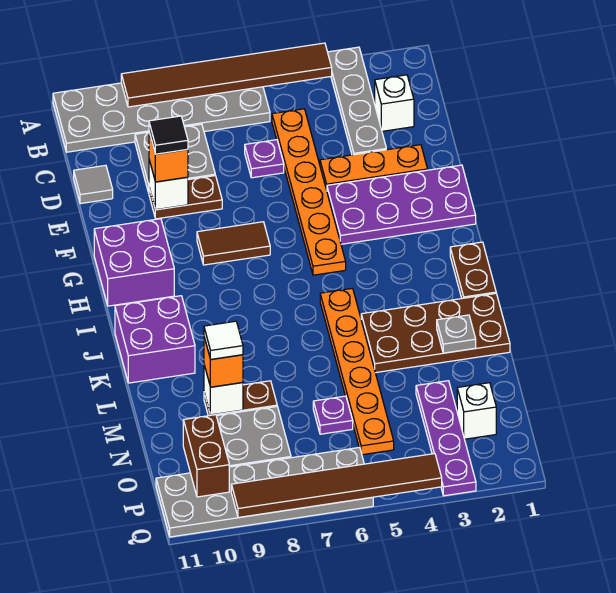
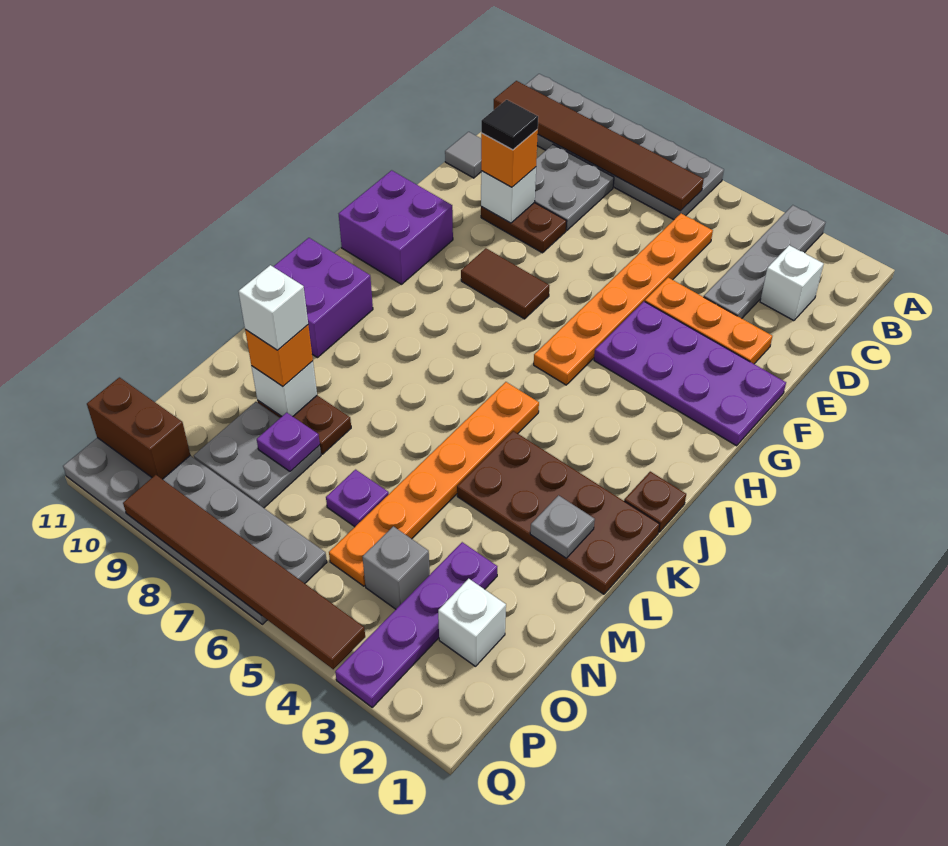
brown 1x6 tile [121,43,332,107] -> brown 1x6 tile moved to [494,81,704,211]
purple 1x1 plate [245,140,284,178] -> purple 1x1 plate moved to [257,413,320,471]
brown 1x2 plate [450,242,496,298] -> brown 1x1 plate [624,472,686,532]
white 1x1 tile [204,321,243,359] -> white 1x1 brick [239,265,308,350]
none -> grey 1x1 brick [363,526,430,609]
brown 1x2 brick [183,414,229,497] -> brown 1x2 brick turned to [87,377,190,479]

